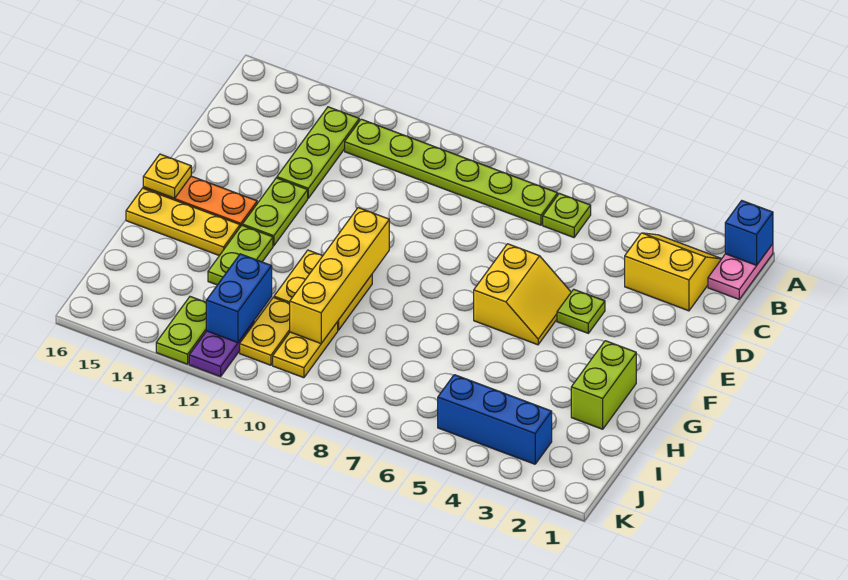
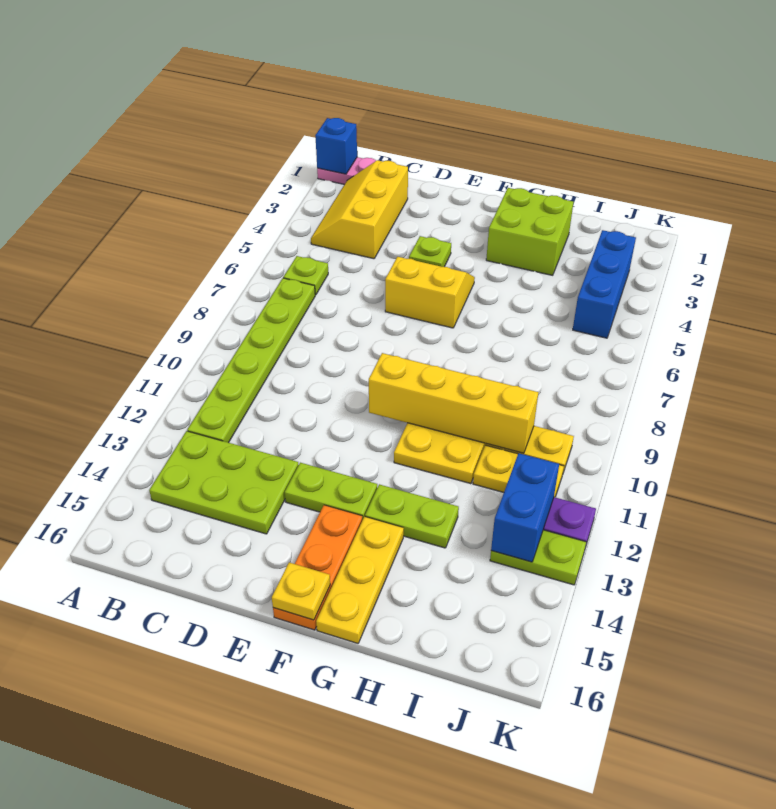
yellow 2x2 slope [625,233,721,311] -> yellow 2x3 slope [311,160,408,259]
lime 1x3 plate [277,107,359,198] -> lime 2x3 plate [149,431,299,534]
lime 1x2 brick [571,341,636,429] -> lime 2x2 brick [486,188,574,275]
blue 1x2 brick [206,254,272,343] -> blue 1x2 brick turned to [491,453,559,562]

